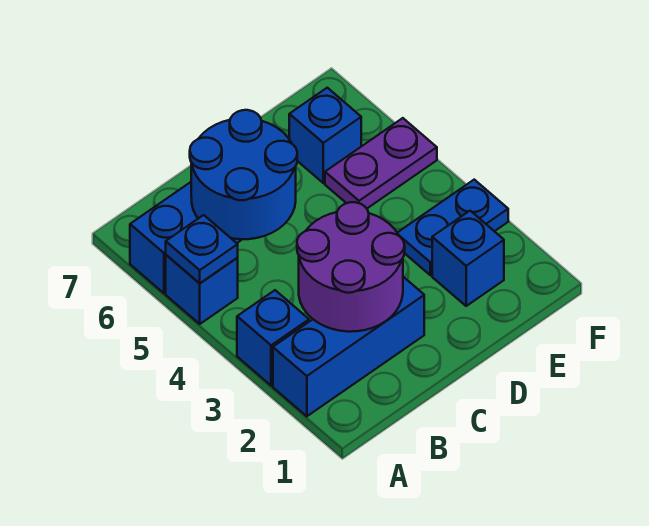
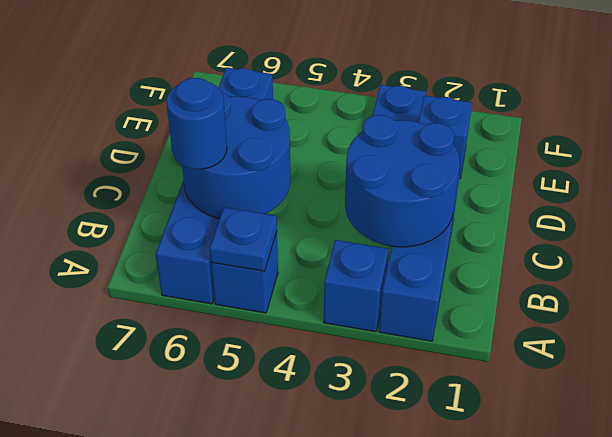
purple 2x2 round brick [297,202,405,332] -> blue 2x2 round brick [345,115,460,247]
none -> blue 1x1 round brick [166,78,227,169]
purple 1x2 plate [325,118,437,208] -> none

